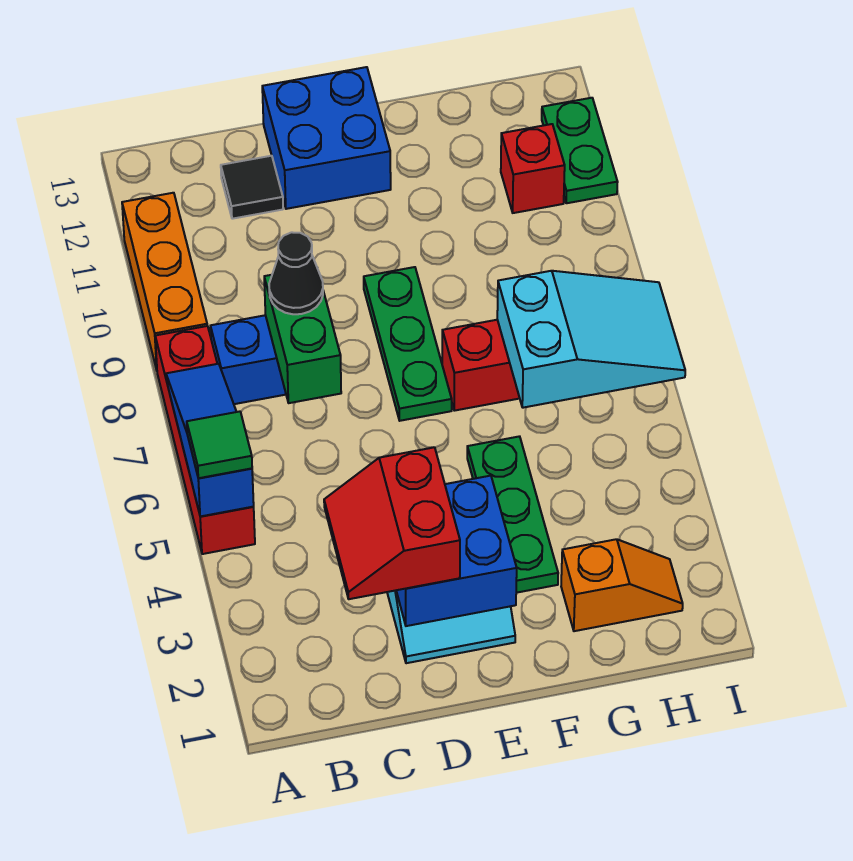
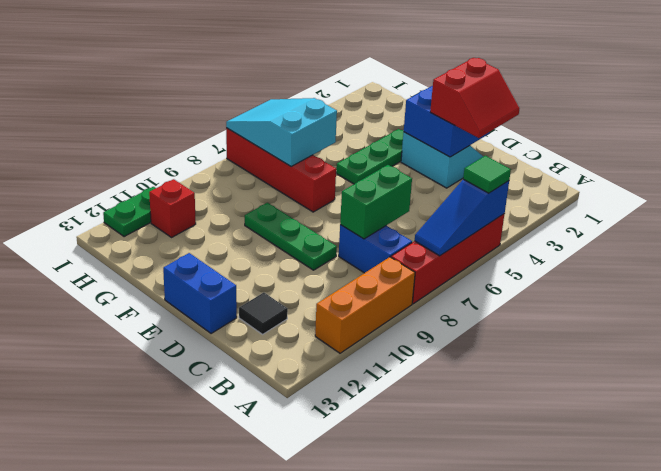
black 1x1 cone [269,232,323,314] -> none
blue 2x2 brick [262,67,391,209] -> blue 1x2 brick [163,253,237,334]
green 1x3 plate [364,267,452,421] -> green 1x3 plate turned to [245,203,337,270]
orange 1x2 slope [561,539,683,631] -> none

